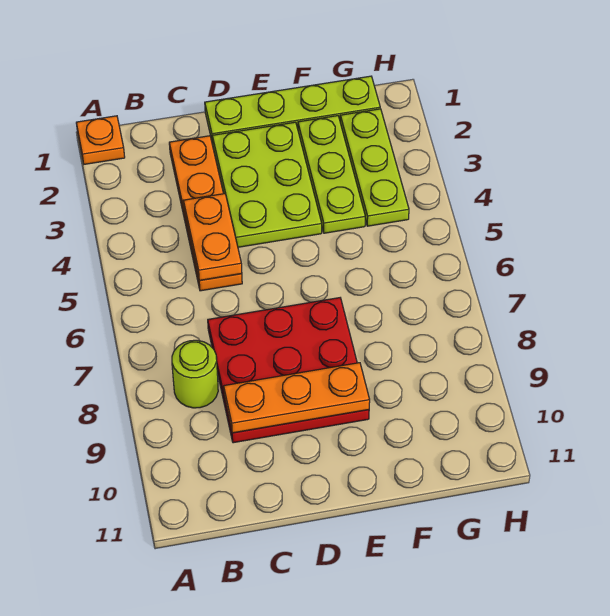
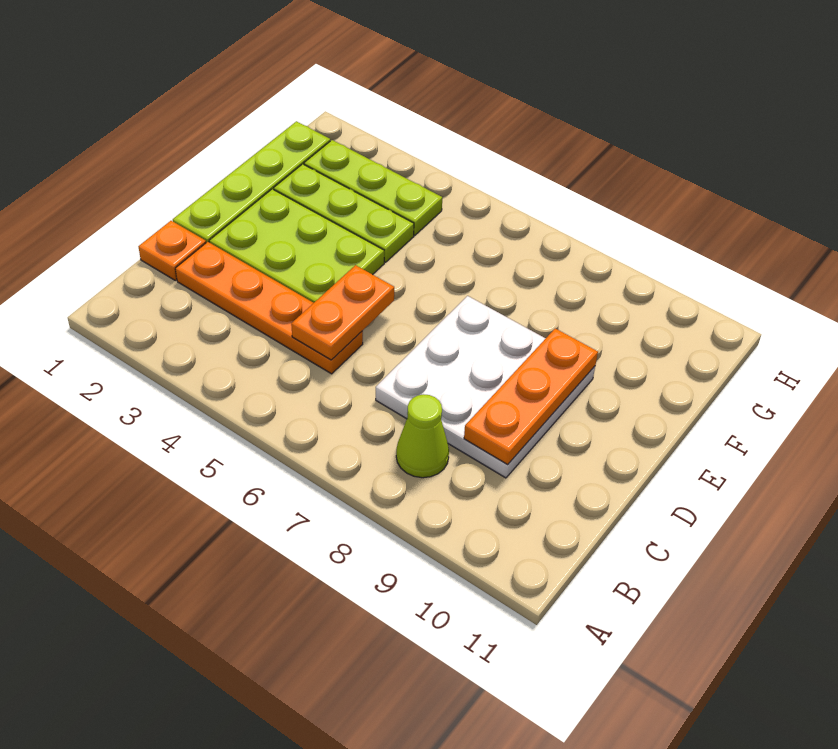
orange 1x1 plate [76,116,125,164] -> orange 1x1 plate moved to [138,221,206,281]
lime 1x1 round brick [172,340,218,408] -> lime 1x1 cone [396,394,449,478]
orange 1x2 plate [183,194,242,280] -> orange 1x2 plate turned to [291,265,394,360]
red 3x3 plate [208,298,369,443] -> white 3x3 plate [376,296,595,478]

